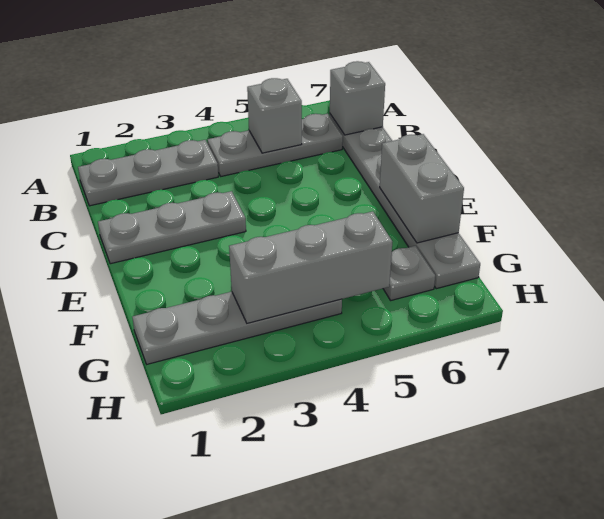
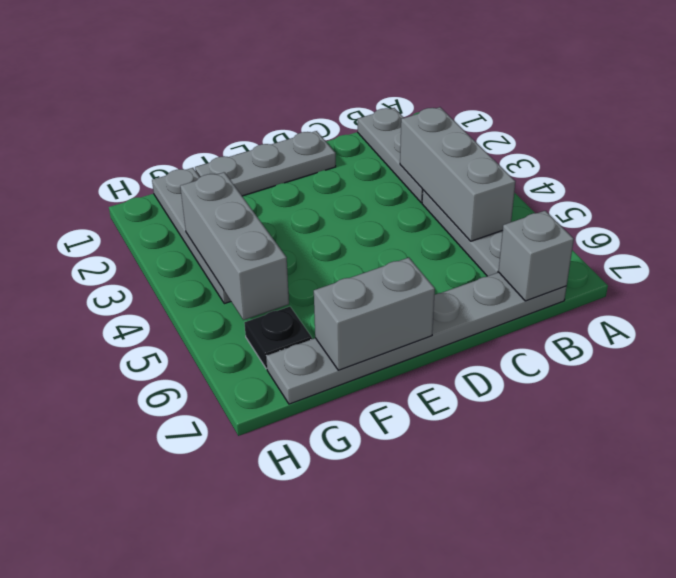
grey 1x1 brick [247,78,302,153] -> grey 1x3 brick [400,107,515,241]
grey 1x3 plate [98,191,246,264] -> grey 1x3 plate turned to [195,131,336,196]
grey 1x1 plate [383,246,435,300] -> black 1x1 plate [244,307,312,369]

